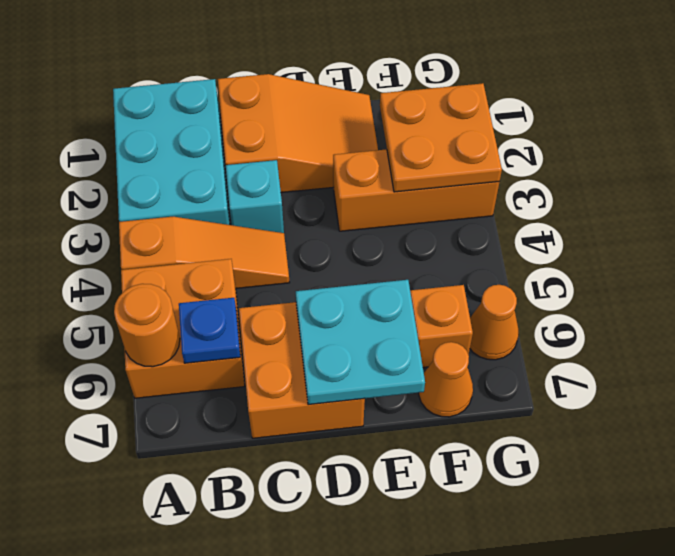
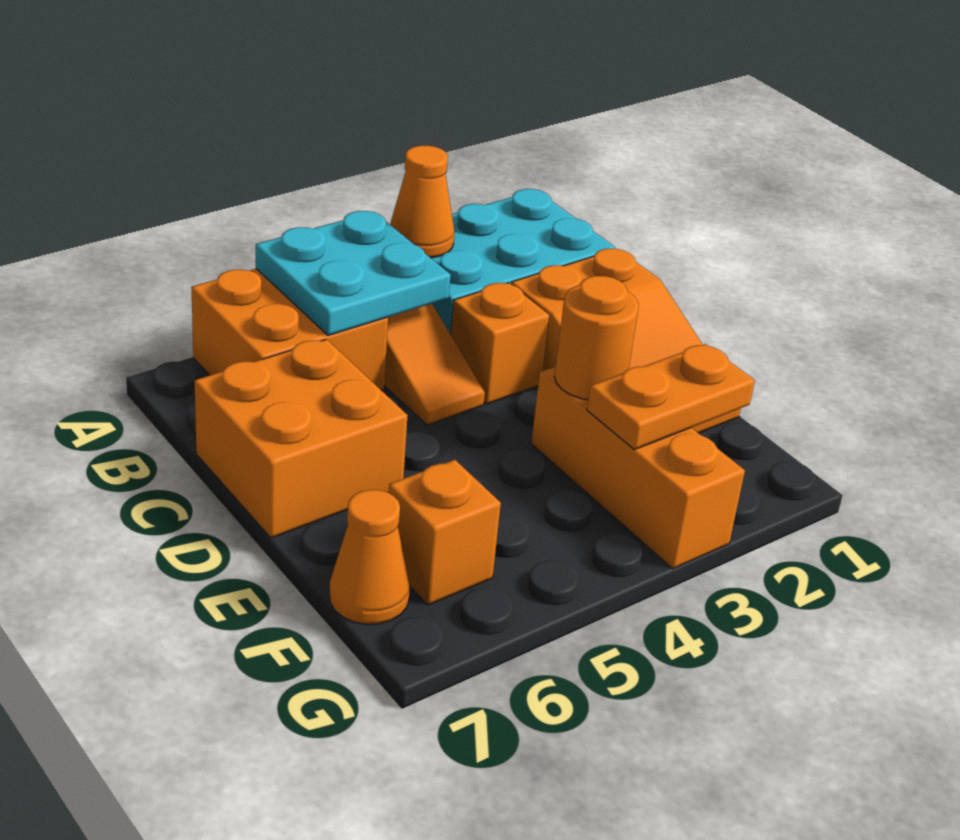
orange 1x1 round brick [114,284,180,367] -> orange 1x1 round brick moved to [554,276,639,400]
blue 1x1 plate [179,298,240,363] -> none
cyan 1x1 brick [226,160,284,233] -> orange 1x1 brick [451,283,549,404]
cyan 2x2 plate [296,280,425,405] -> cyan 2x2 plate moved to [256,211,451,336]
orange 2x2 plate [380,83,502,192] -> orange 1x2 plate [587,344,755,450]
orange 1x1 cone [470,285,519,360] -> orange 1x1 cone moved to [390,146,455,258]

